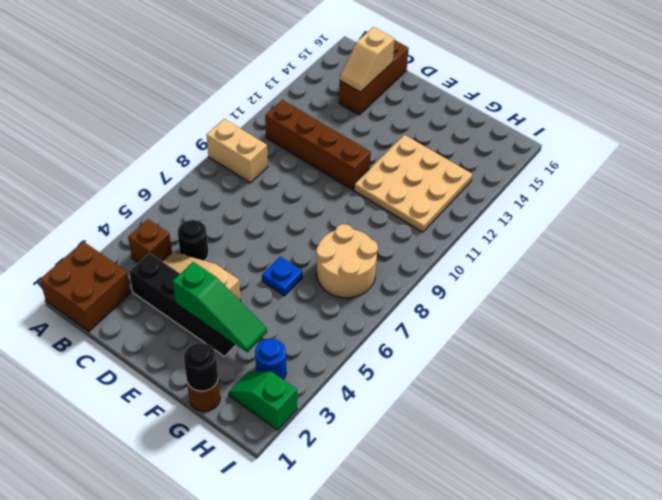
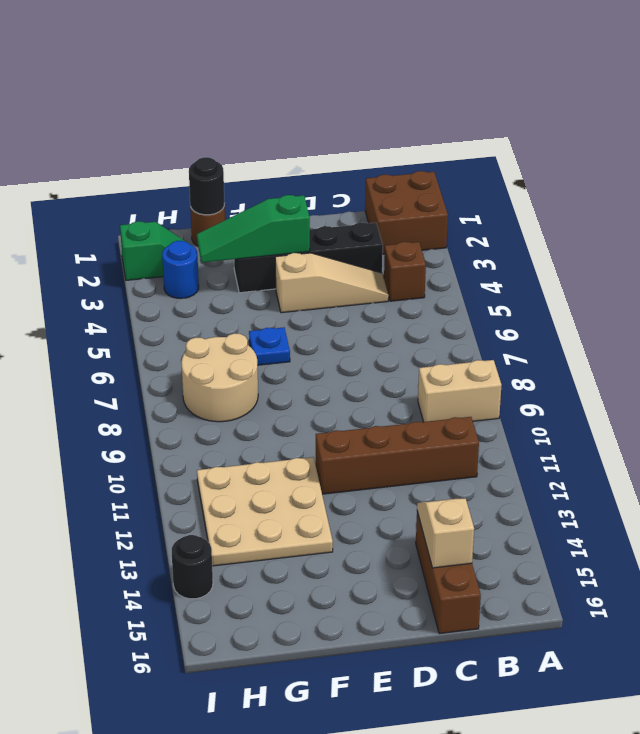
black 1x1 round brick [178,220,209,261] -> black 1x1 round brick moved to [172,535,213,599]

